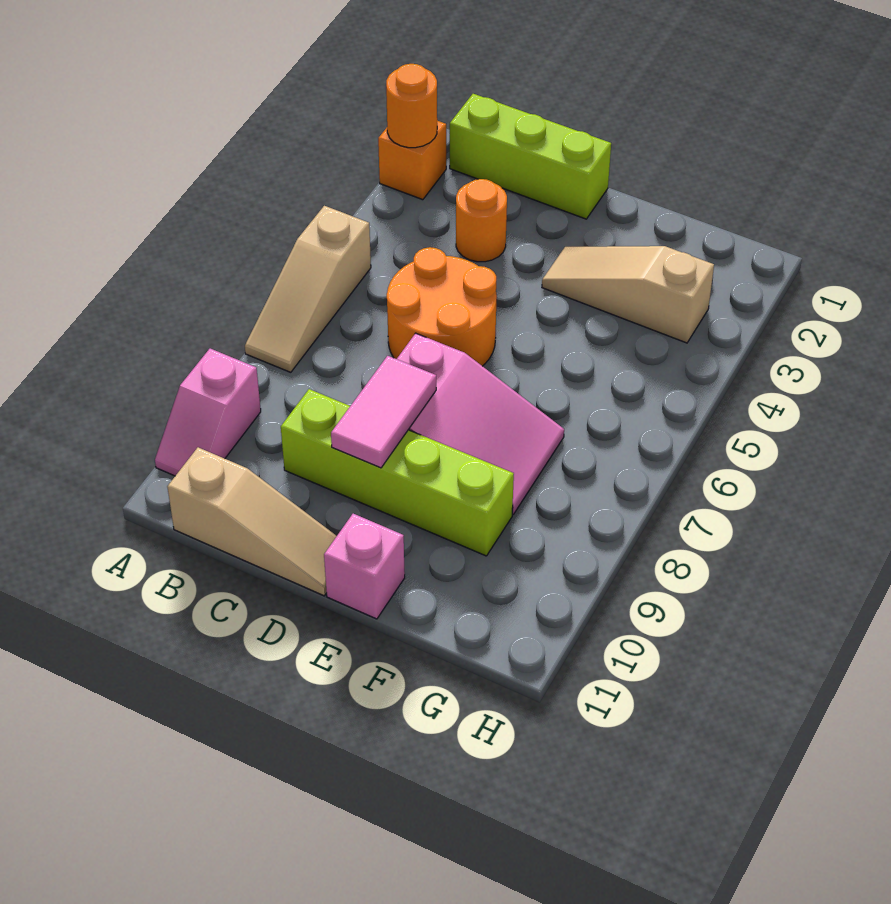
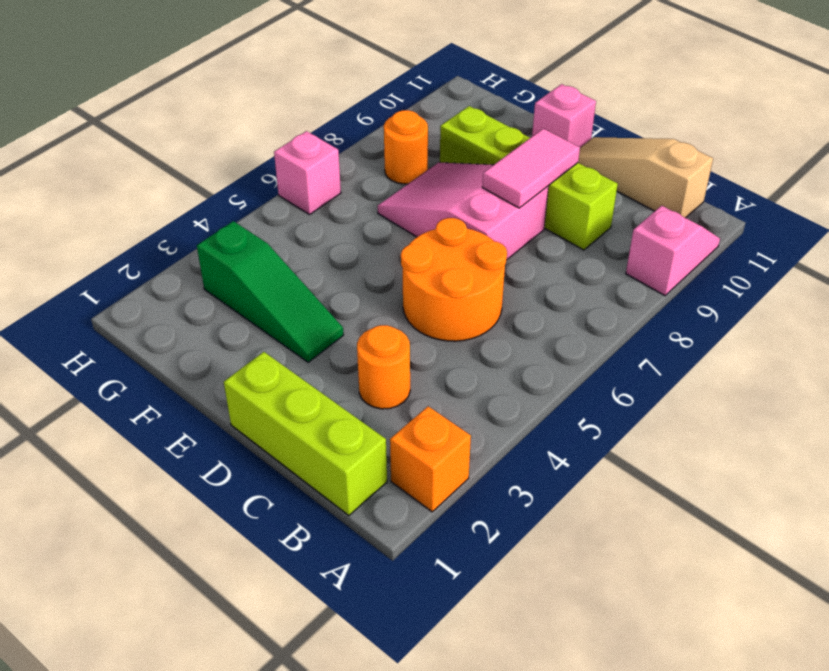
orange 1x1 round brick [386,64,437,148] -> orange 1x1 round brick moved to [384,110,428,184]
tan 1x3 slope [245,206,371,372] -> none
tan 1x3 slope [542,246,714,343] -> green 1x3 slope [197,221,343,362]
none -> pink 1x1 brick [274,131,341,215]

